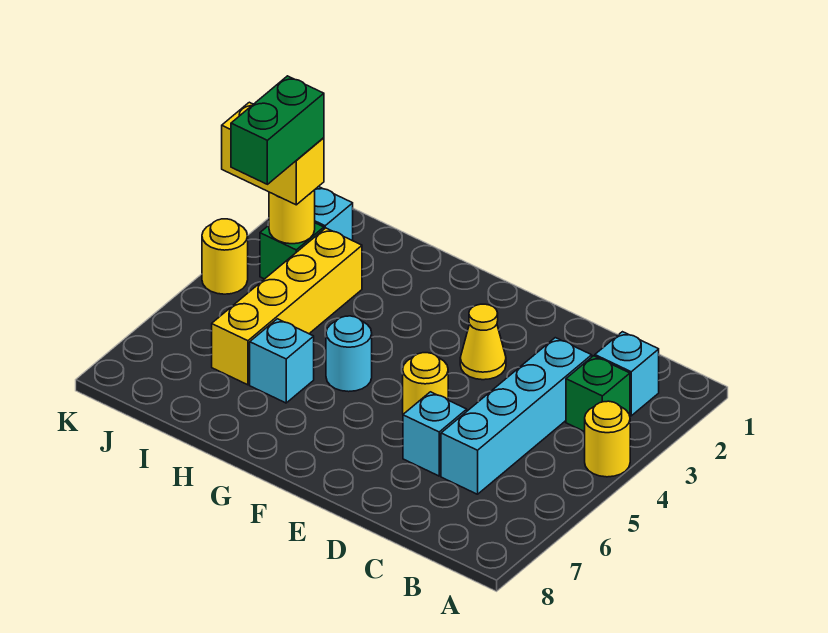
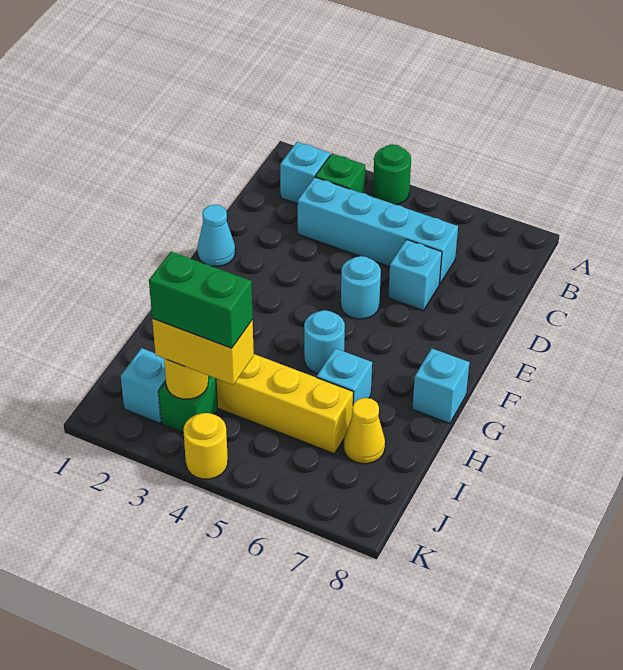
yellow 1x1 round brick [585,401,630,477] -> green 1x1 round brick [373,145,411,205]
none -> cyan 1x1 cone [197,205,235,266]
yellow 1x1 cone [460,304,506,380] -> yellow 1x1 cone moved to [343,398,385,464]
yellow 1x1 round brick [403,353,448,414] -> cyan 1x1 round brick [341,256,381,319]
none -> cyan 1x1 brick [412,349,470,423]
yellow 1x2 brick [222,102,324,205] -> yellow 1x2 brick turned to [152,319,254,385]

